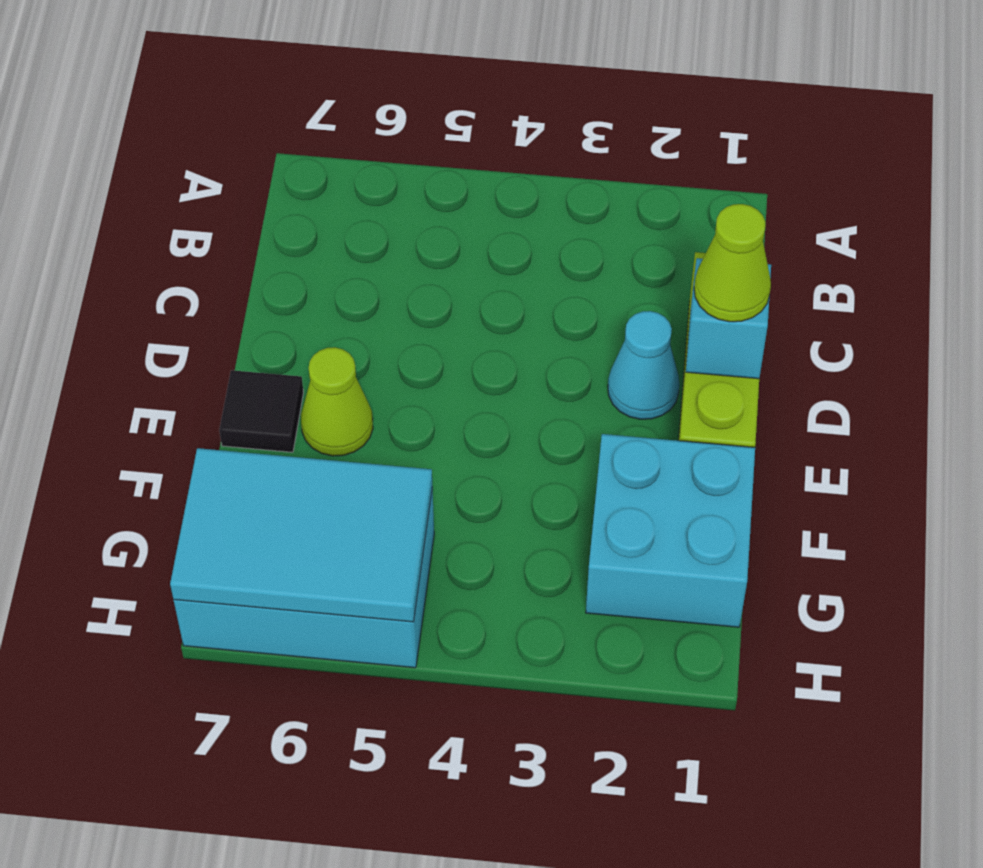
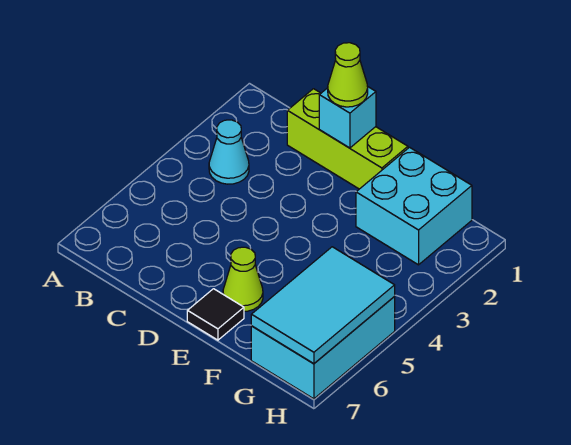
cyan 1x1 cone [608,311,680,419] -> cyan 1x1 cone moved to [209,120,249,184]

